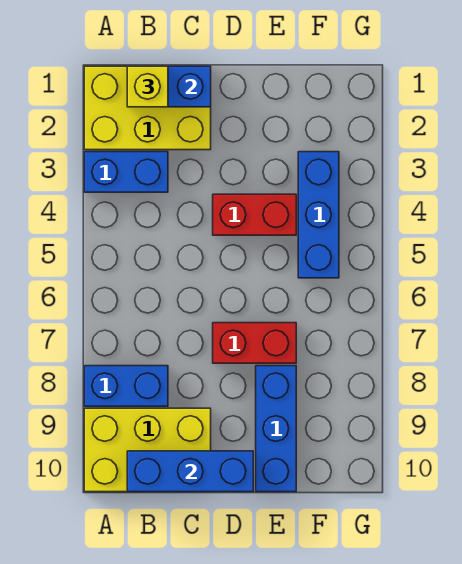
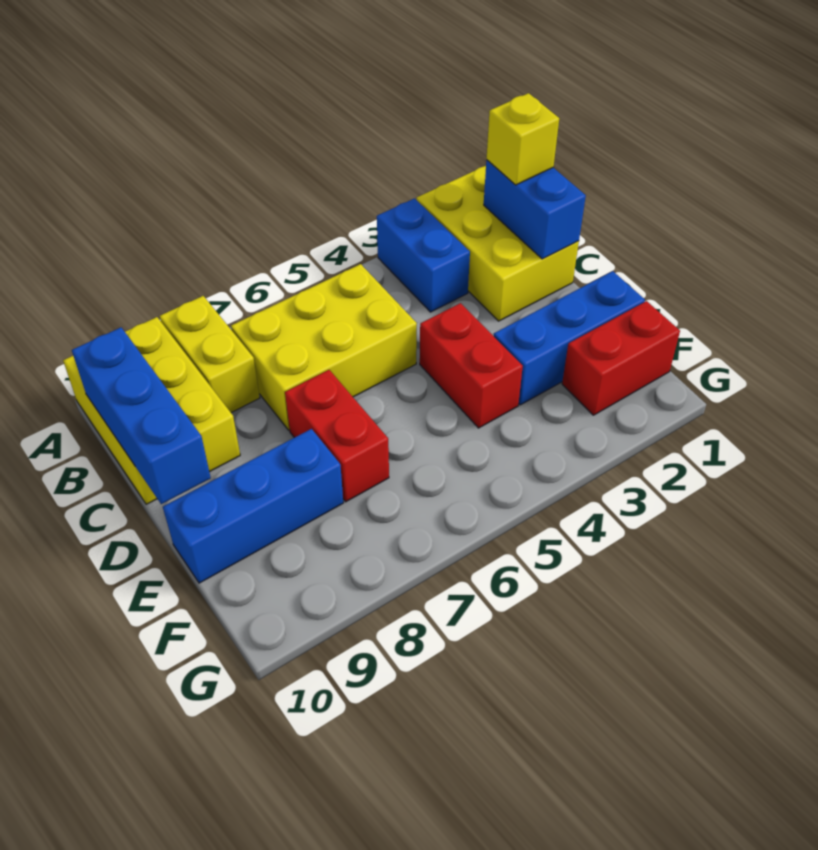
blue 1x2 brick [84,366,168,406] -> yellow 1x2 brick [160,296,260,413]
none -> yellow 2x3 brick [231,264,417,430]
none -> red 1x2 brick [562,301,680,415]
blue 1x3 brick [298,152,339,278] -> blue 1x3 brick moved to [494,271,645,405]

